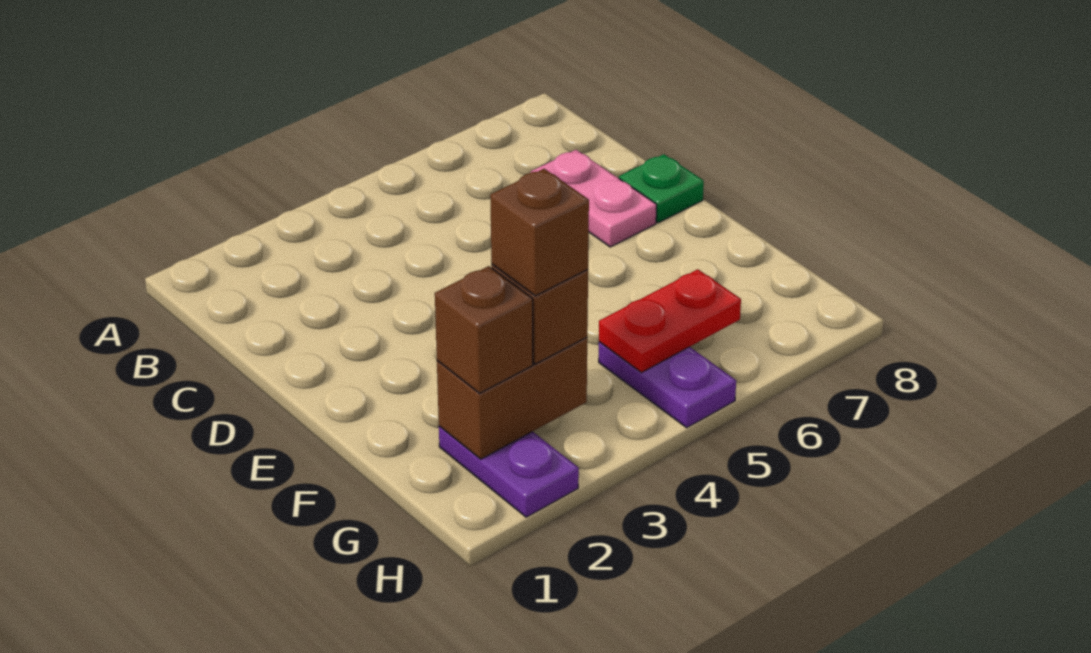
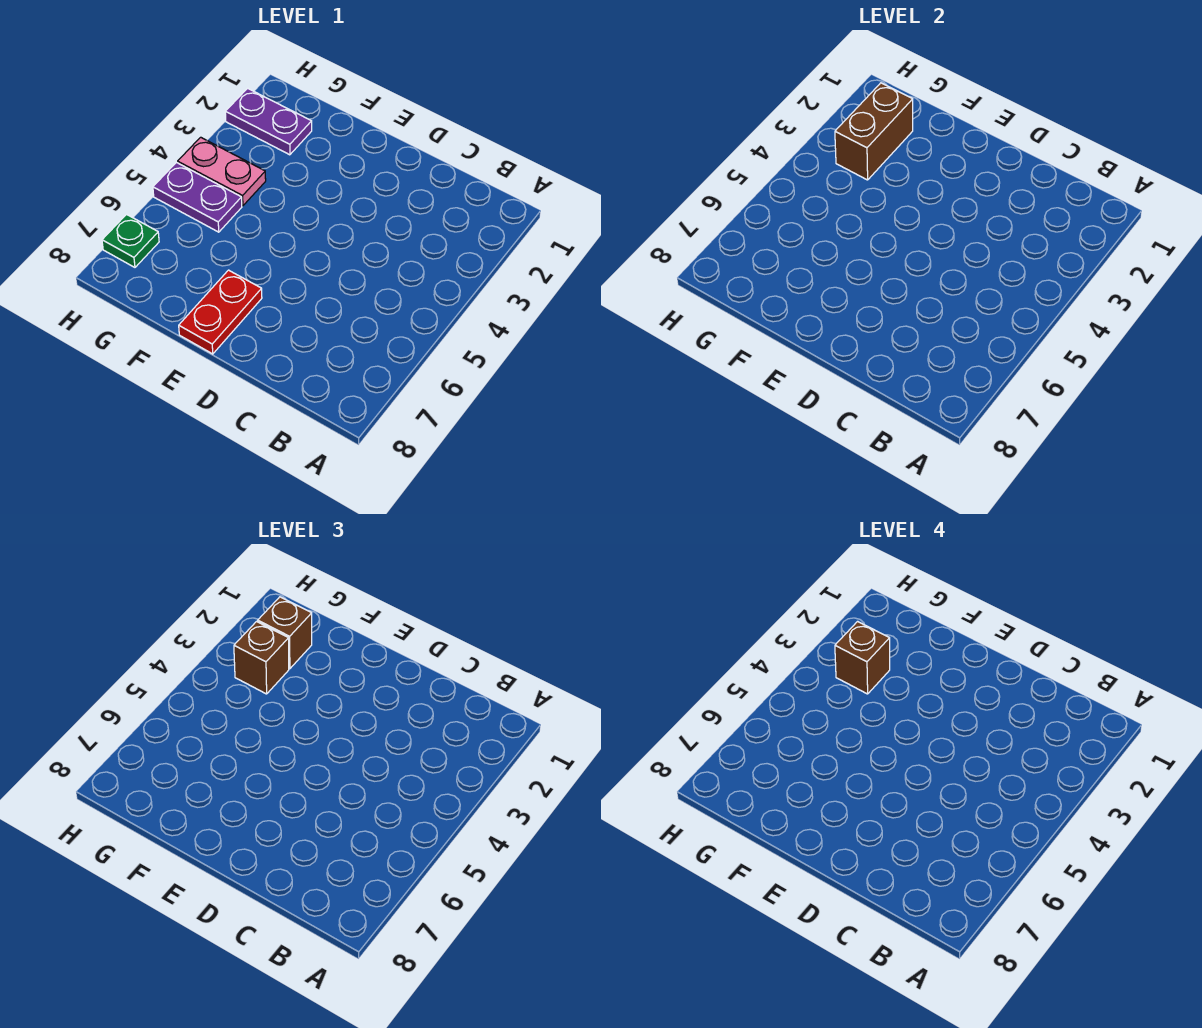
pink 1x2 plate [531,150,657,247] -> pink 1x2 plate moved to [178,137,266,206]
green 1x1 plate [619,154,704,223] -> green 1x1 plate moved to [102,214,159,267]
red 1x2 plate [599,269,741,373] -> red 1x2 plate moved to [179,270,262,354]

